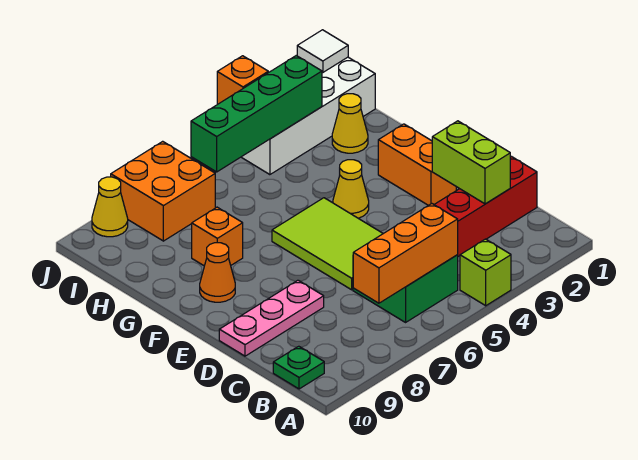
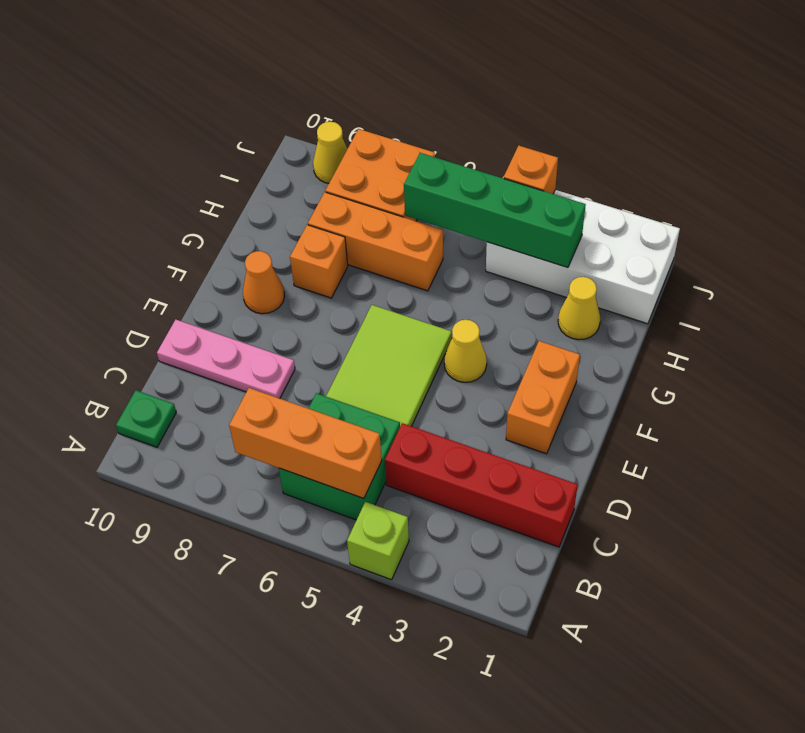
lime 1x2 brick [432,121,510,204] -> none
none -> orange 1x3 brick [308,192,443,291]
white 1x1 tile [297,30,348,73] -> none

